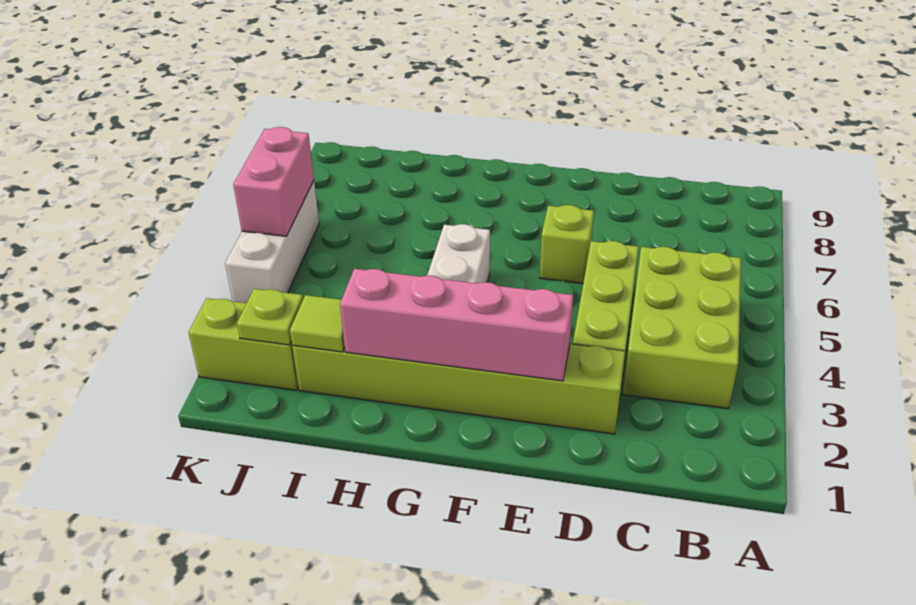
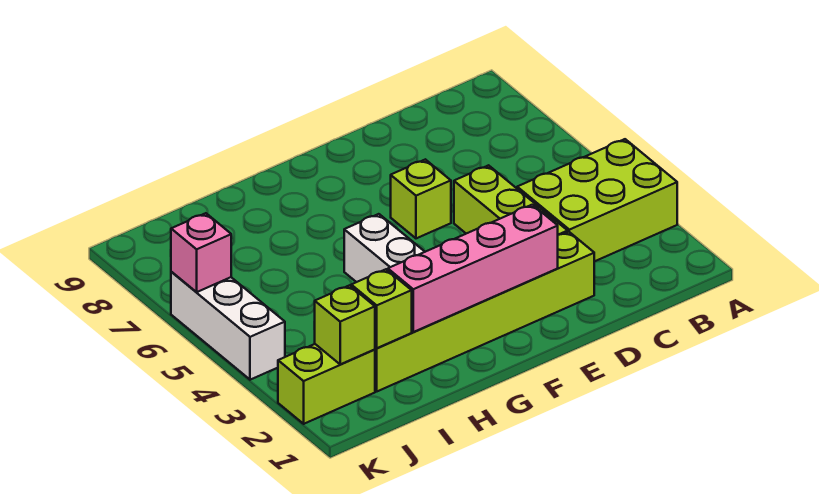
lime 2x3 brick [623,247,741,409] -> lime 2x3 brick turned to [517,139,677,262]
lime 1x1 tile [290,295,345,352] -> lime 1x1 brick [351,269,412,348]
lime 1x1 plate [237,289,303,345] -> lime 1x1 brick [314,285,375,364]
pink 1x2 brick [233,127,314,236] -> pink 1x1 brick [171,213,231,292]

